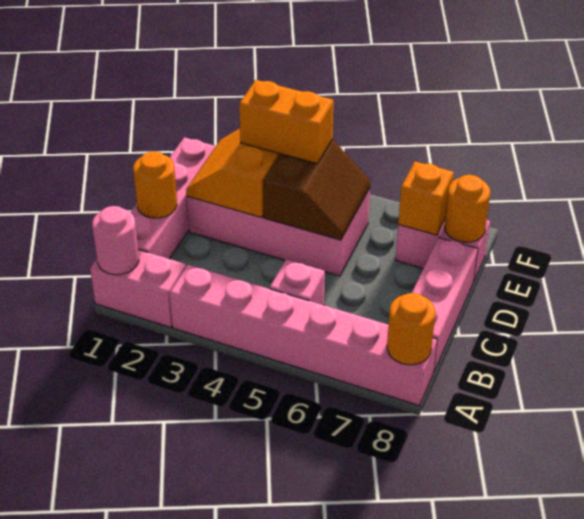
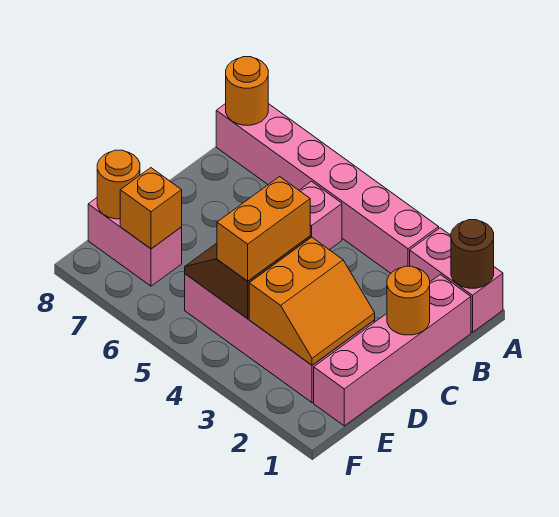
pink 1x1 round brick [92,206,139,275] -> brown 1x1 round brick [451,220,494,288]
pink 1x3 brick [412,238,478,373] -> none
orange 1x2 brick [239,80,333,164] -> orange 1x2 brick turned to [217,177,310,281]

